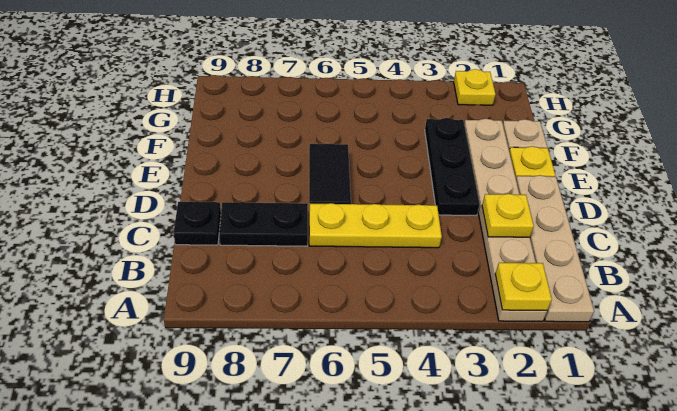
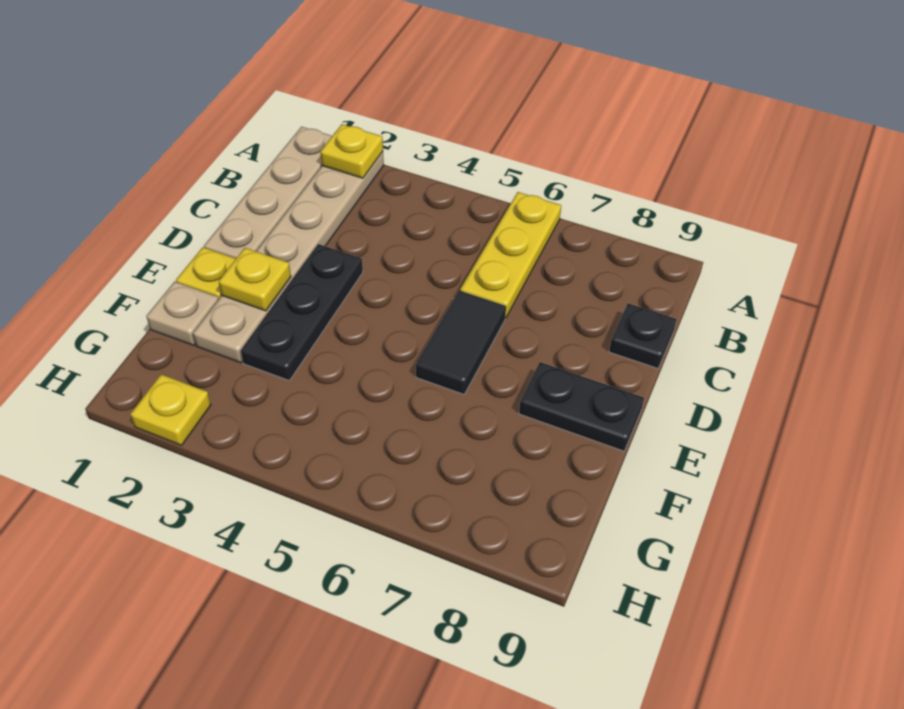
yellow 1x1 plate [482,194,534,237] -> yellow 1x1 plate moved to [218,248,291,311]
yellow 1x3 plate [309,203,442,248] -> yellow 1x3 plate turned to [460,192,561,318]
black 1x2 plate [219,202,308,246] -> black 1x2 plate moved to [519,362,644,451]

